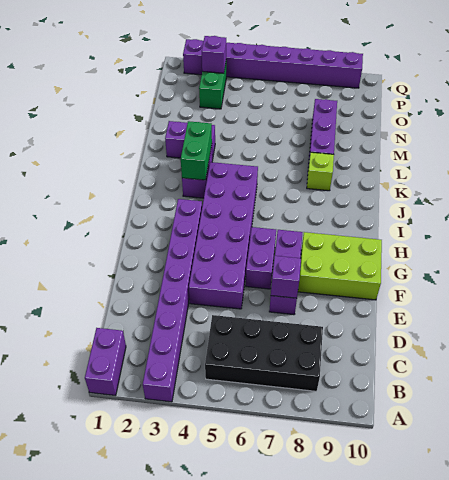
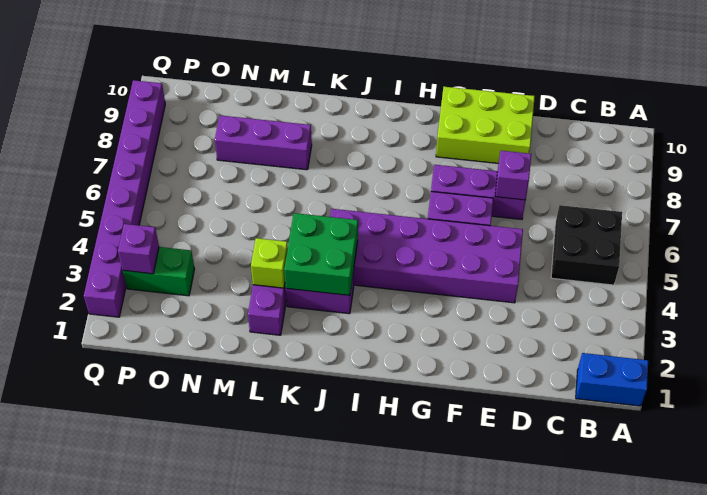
purple 1x2 brick [85,328,126,395] -> blue 1x2 brick [576,353,648,406]
purple 1x8 brick [143,199,202,402] -> none
black 2x4 brick [205,315,323,391] -> black 2x2 brick [551,205,622,285]
lime 2x3 brick [298,232,382,300] -> lime 2x3 brick turned to [436,87,535,163]
green 1x2 brick [181,121,212,180] -> green 2x2 brick [284,213,358,295]
lime 1x1 brick [307,152,334,191] -> lime 1x1 brick moved to [251,238,288,288]

